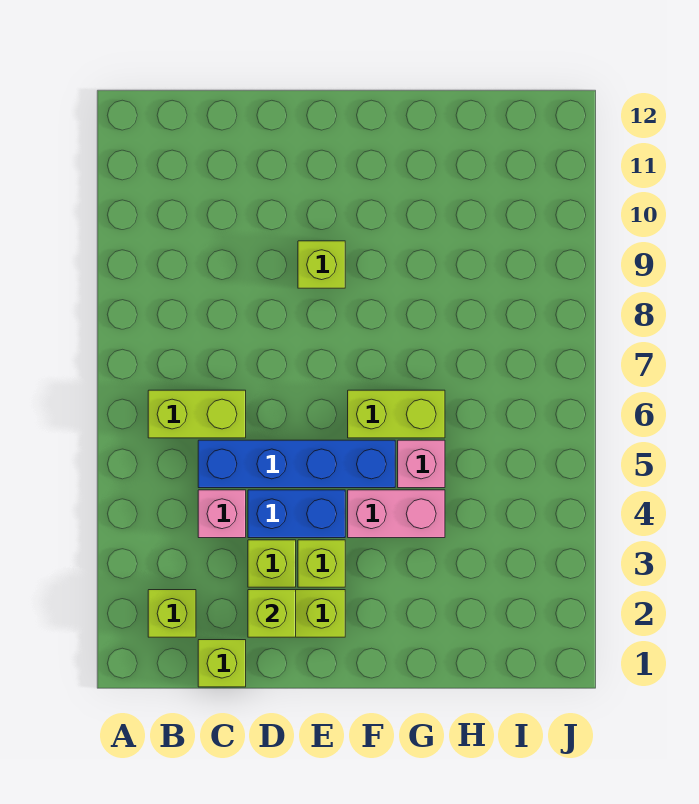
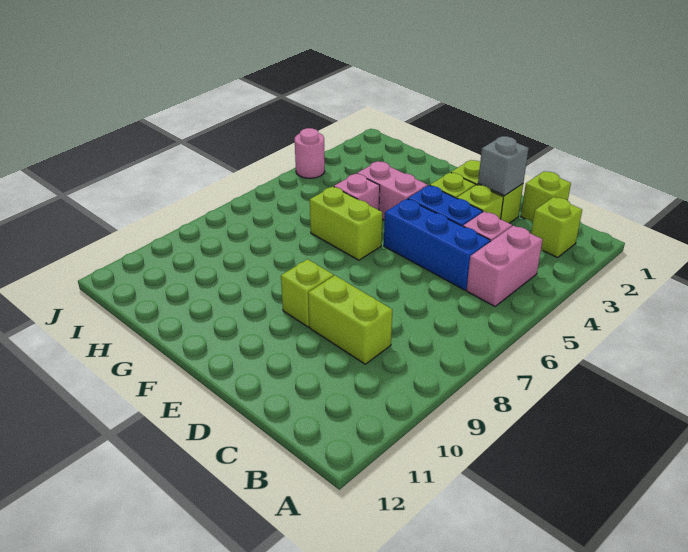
none -> pink 1x2 brick [467,226,543,306]
lime 1x2 brick [148,390,246,438] -> lime 1x2 brick moved to [308,276,392,364]
blue 1x4 brick [198,440,395,488] -> blue 1x3 brick [384,199,490,290]
lime 1x1 brick [248,590,296,637] -> grey 1x1 brick [478,136,529,196]
none -> pink 1x1 round brick [295,128,325,178]

